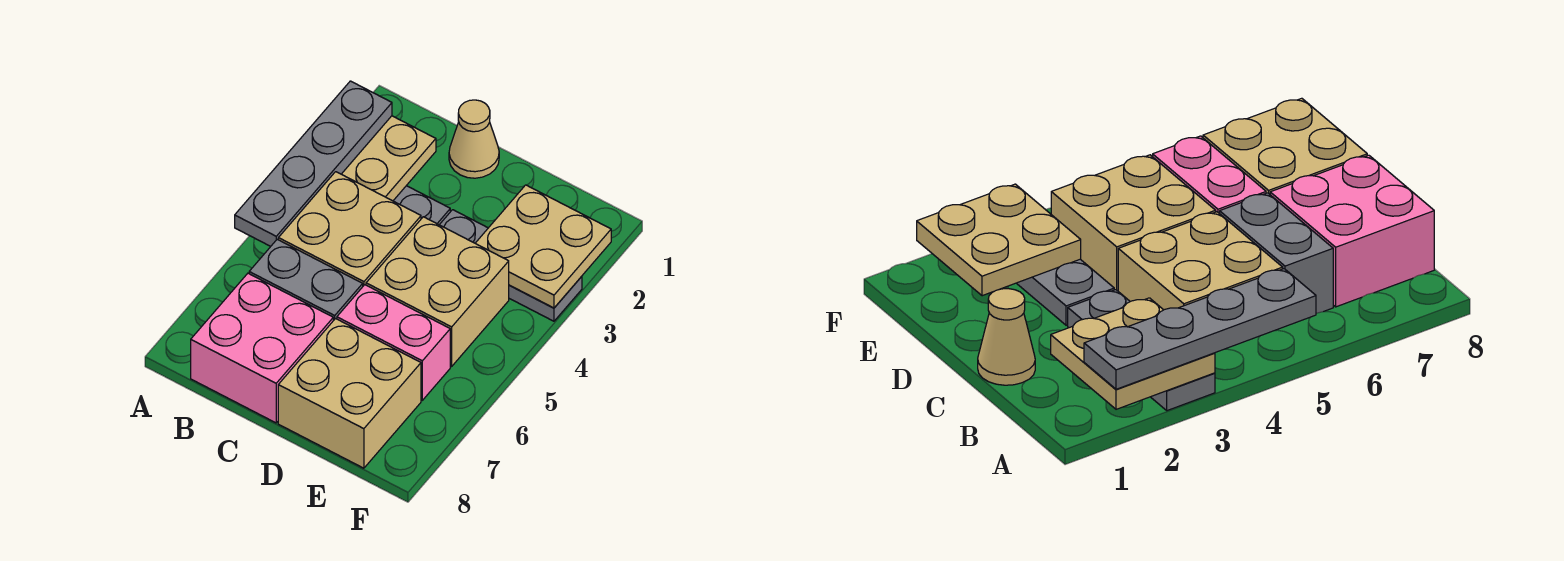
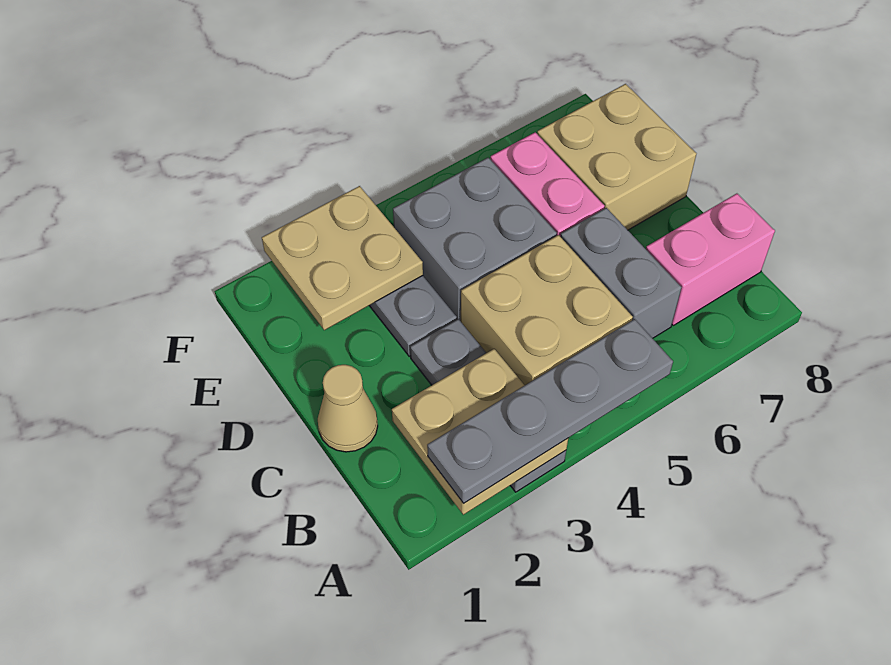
pink 2x2 brick [191,273,333,423] -> pink 1x2 brick [646,194,775,325]
tan 2x2 brick [366,217,509,366] -> grey 2x2 brick [393,158,557,321]

